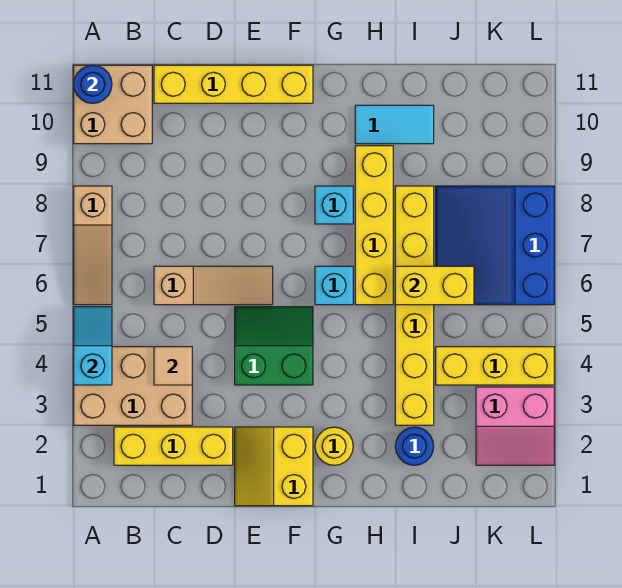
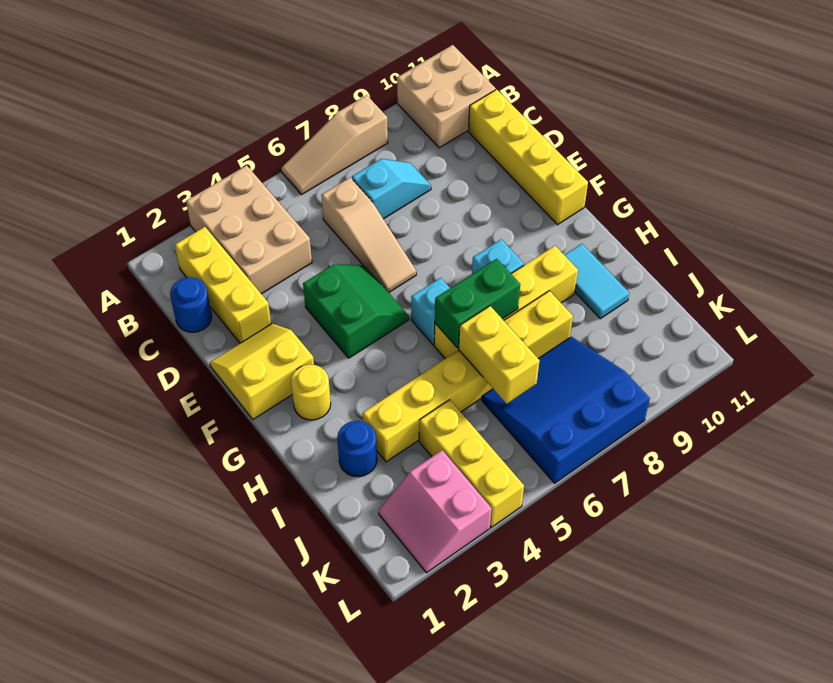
cyan 1x2 slope [74,307,112,385] -> cyan 1x2 slope moved to [352,159,431,219]
blue 1x1 round brick [74,65,112,103] -> blue 1x1 round brick moved to [170,277,212,332]
tan 1x1 tile [154,347,192,385] -> none
none -> green 1x2 brick [435,259,520,348]

